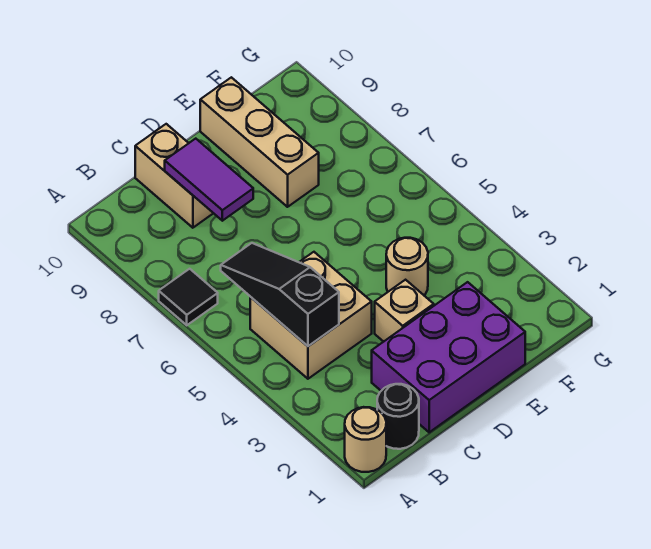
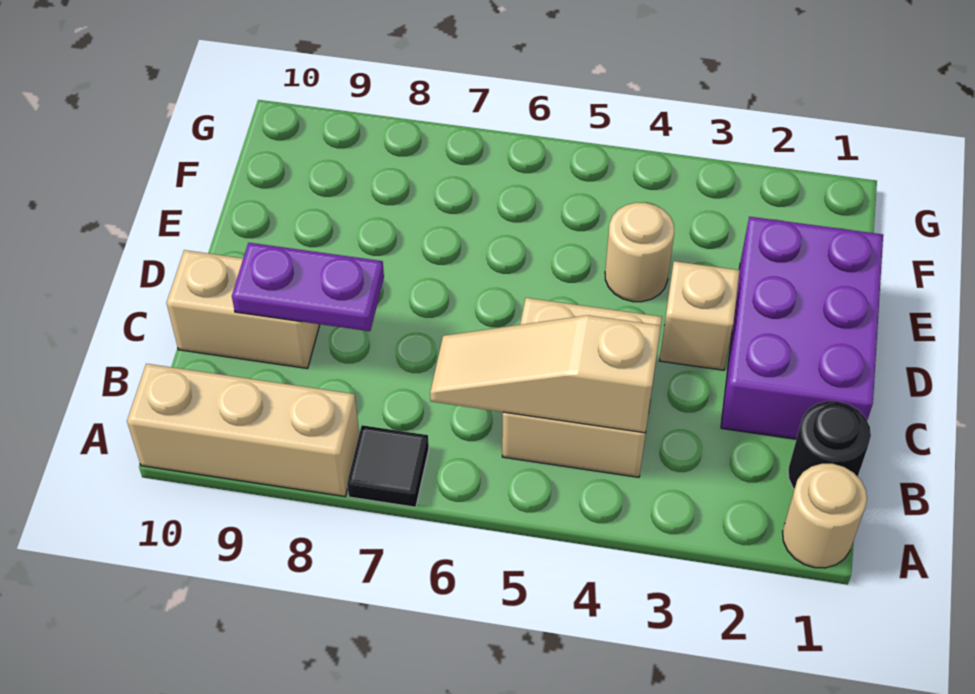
black 1x3 slope [221,243,339,346] -> tan 1x3 slope [430,315,661,433]
purple 1x2 tile [165,139,253,221] -> purple 1x2 plate [232,243,384,331]
tan 1x3 brick [200,77,319,207] -> tan 1x3 brick moved to [127,364,359,496]

